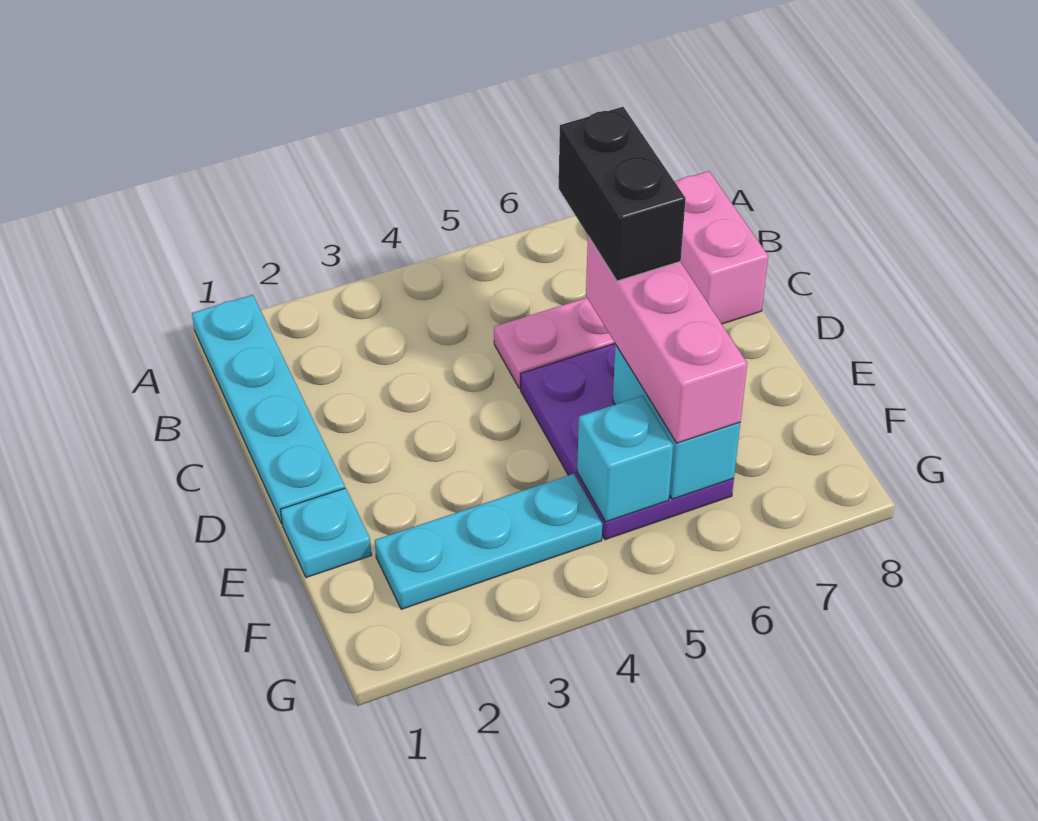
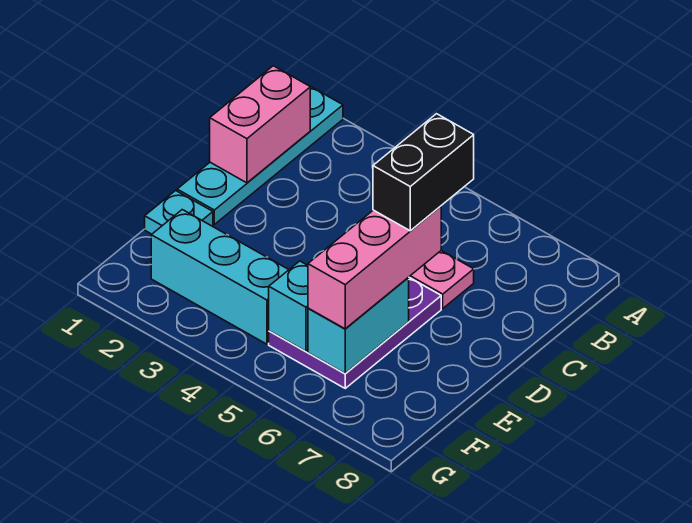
pink 1x2 brick [675,171,768,324] -> pink 1x2 brick moved to [210,66,310,183]
cyan 1x3 plate [375,474,602,609] -> cyan 1x3 brick [151,210,289,344]

